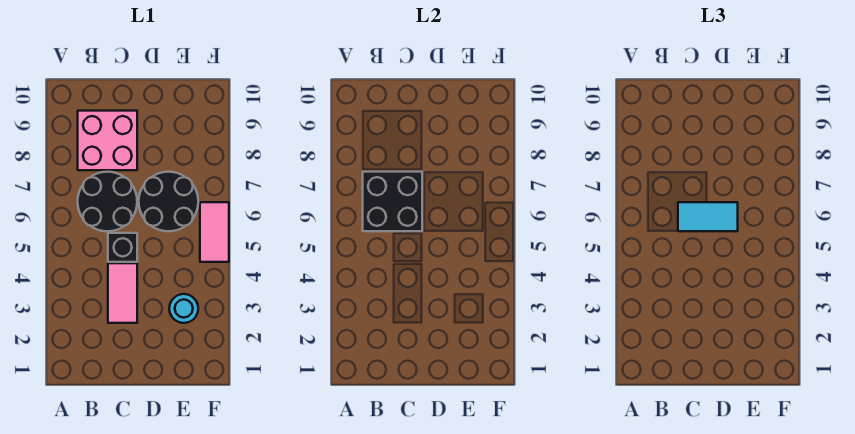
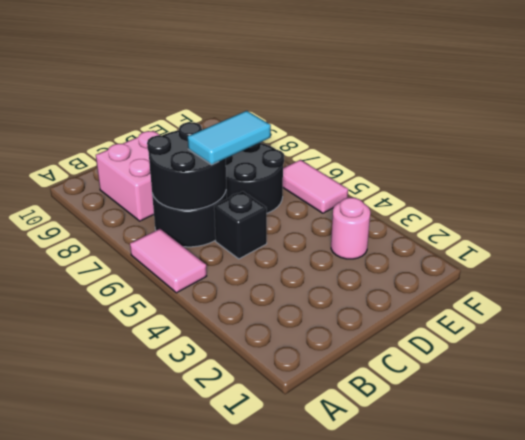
black 2x2 brick [363,172,422,231] -> black 2x2 round brick [147,122,226,210]
pink 1x2 tile [108,263,137,323] -> pink 1x2 tile moved to [130,229,207,293]
cyan 1x1 round brick [169,294,198,323] -> pink 1x1 round brick [331,198,370,259]

